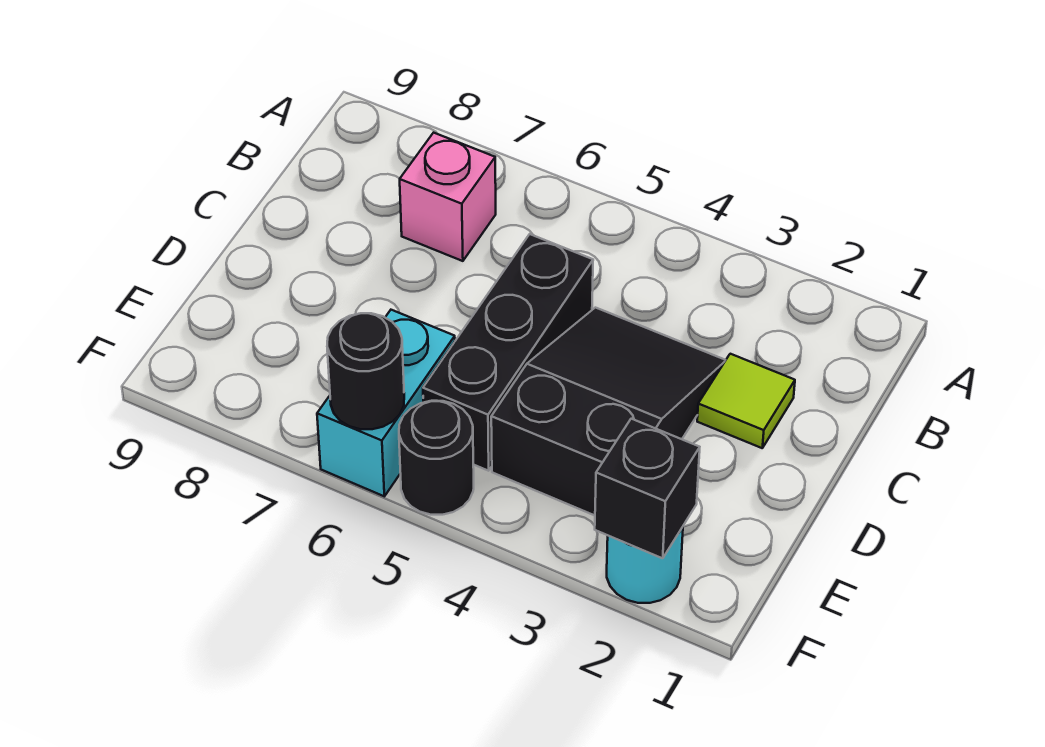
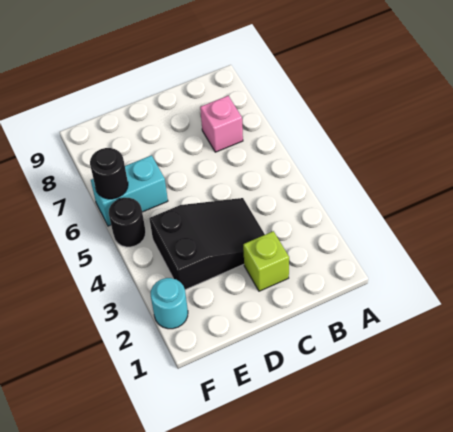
lime 1x1 tile [697,354,795,448] -> lime 1x1 brick [243,231,289,291]
black 1x3 brick [423,234,593,471] -> none
black 1x1 brick [595,419,700,558] -> none

